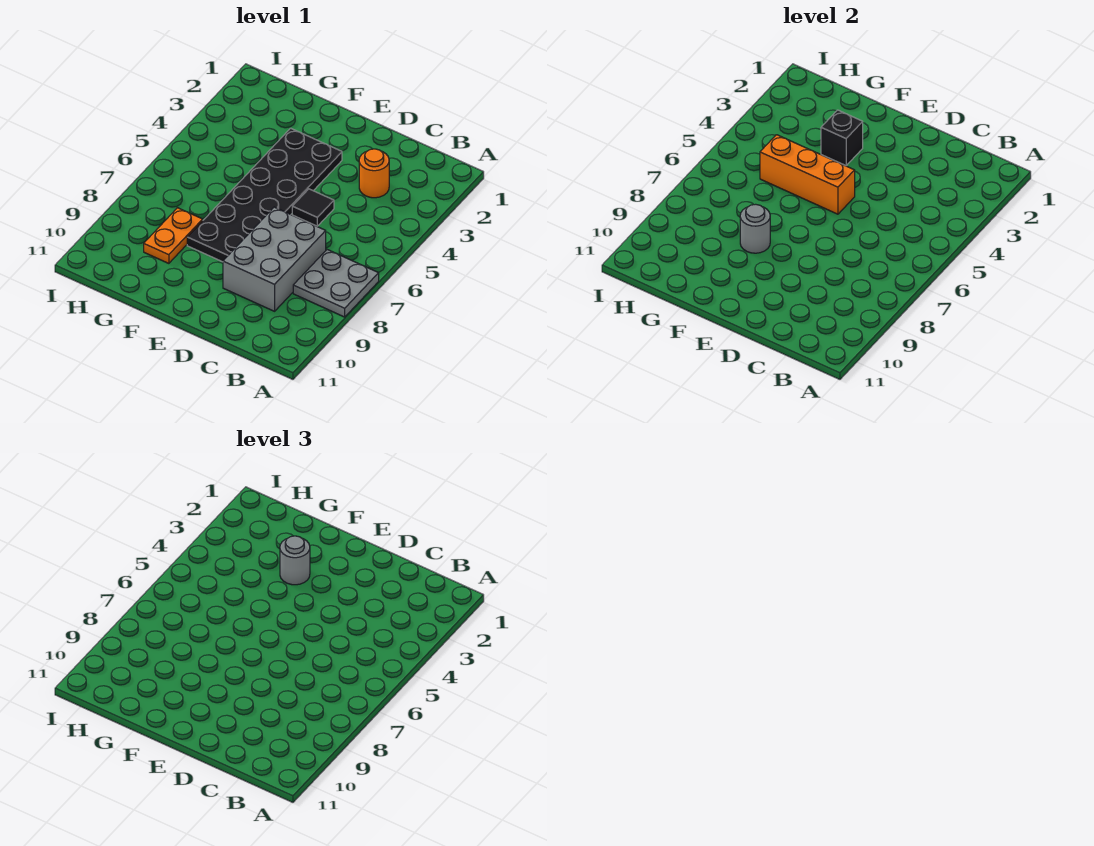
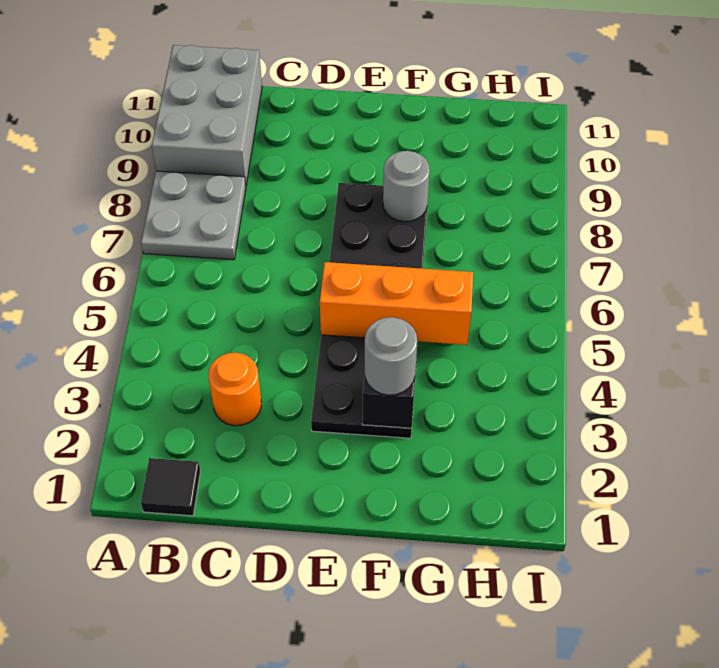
grey 2x3 brick [223,207,326,311] -> grey 2x3 brick moved to [152,45,262,185]
black 1x1 tile [292,189,334,226] -> black 1x1 tile moved to [141,458,200,516]
orange 1x2 plate [144,208,203,263] -> none

